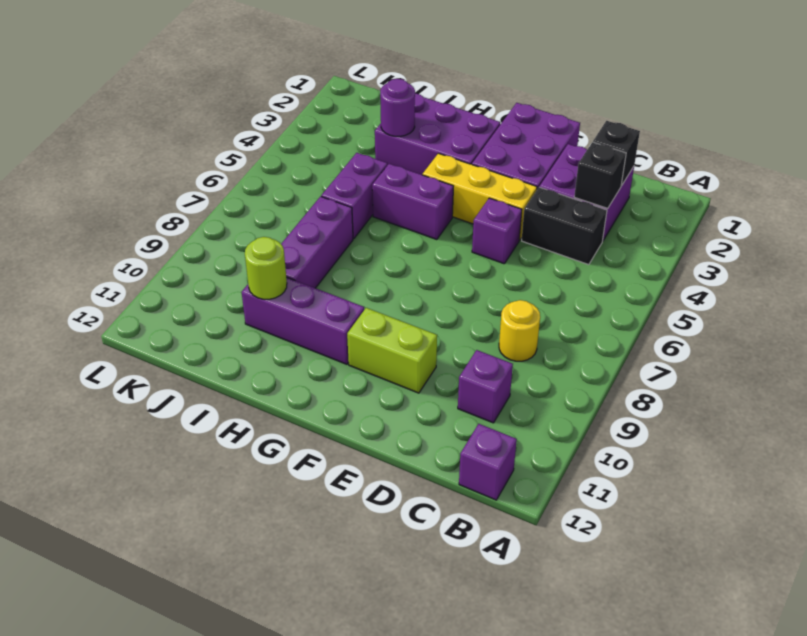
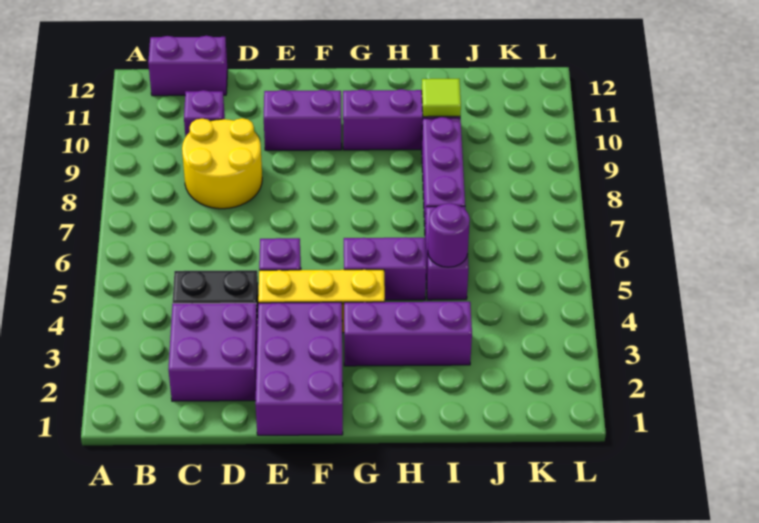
purple 1x1 brick [459,424,517,500] -> purple 1x2 brick [148,36,228,96]
black 1x1 brick [593,121,640,186] -> none
black 1x1 brick [574,142,626,208] -> none
yellow 1x1 round brick [499,300,540,361] -> yellow 2x2 round brick [182,118,262,209]
lime 1x2 brick [347,308,437,393] -> purple 1x2 brick [264,90,342,150]
purple 2x3 brick [375,94,500,175] -> purple 1x3 brick [344,302,472,366]
purple 1x1 round brick [380,79,415,136] -> purple 1x1 round brick moved to [428,203,470,267]
lime 1x1 round brick [245,237,287,299] -> lime 1x1 tile [422,79,461,117]

